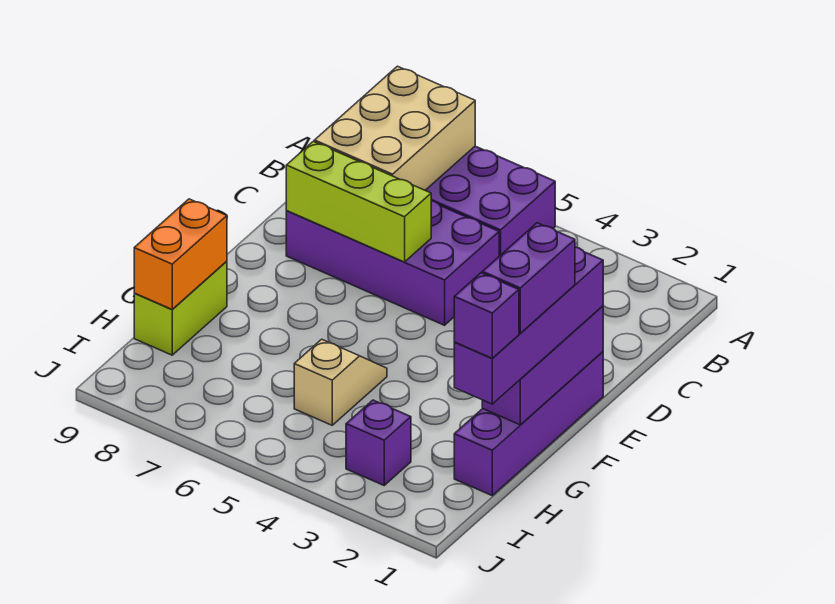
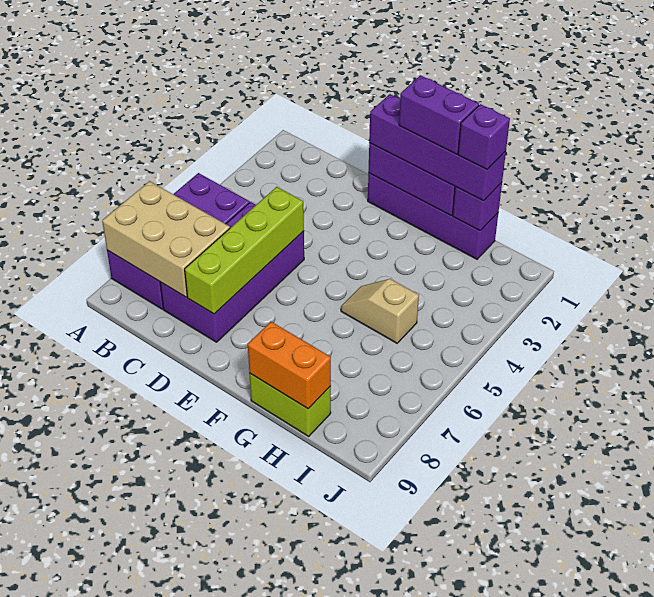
lime 1x3 brick [286,141,431,262] -> lime 1x4 brick [185,187,304,314]
purple 1x1 brick [346,400,411,485] -> purple 1x1 brick moved to [453,183,502,231]

